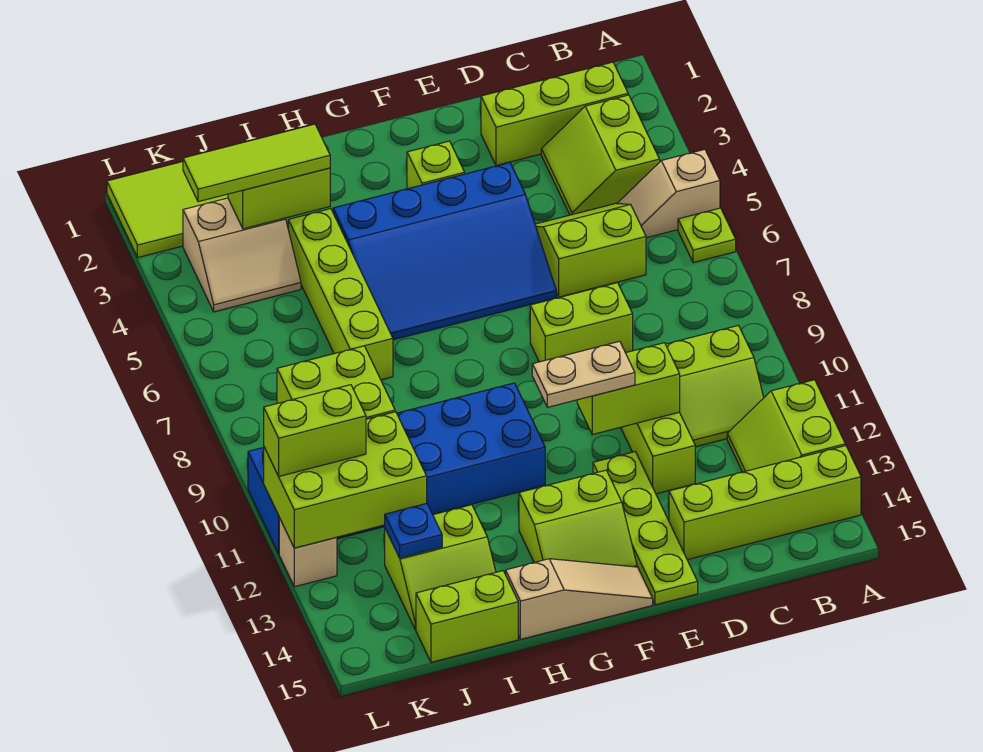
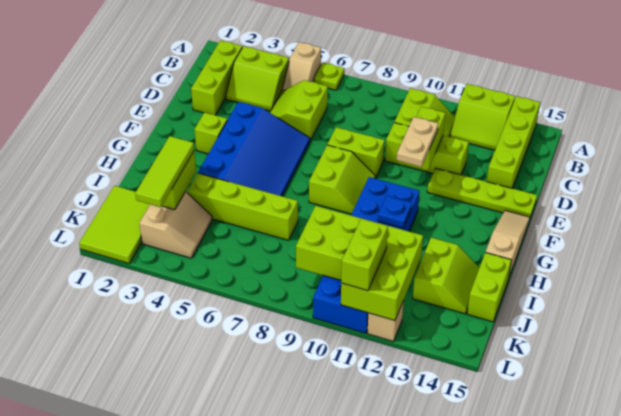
lime 1x2 brick [530,283,633,362] -> lime 1x2 brick turned to [327,127,385,178]
lime 2x2 slope [519,470,637,567] -> lime 2x2 slope moved to [309,145,375,214]
blue 1x1 plate [385,503,442,558] -> blue 1x1 plate moved to [378,196,412,228]

